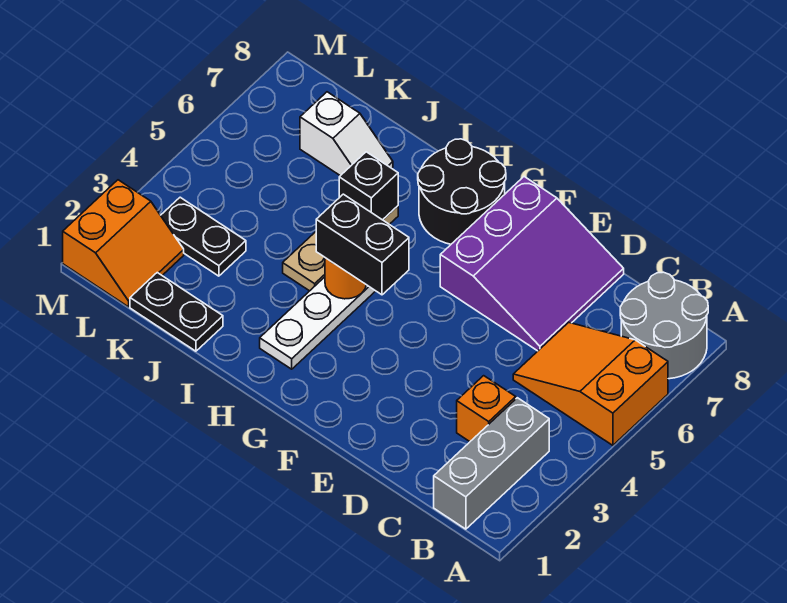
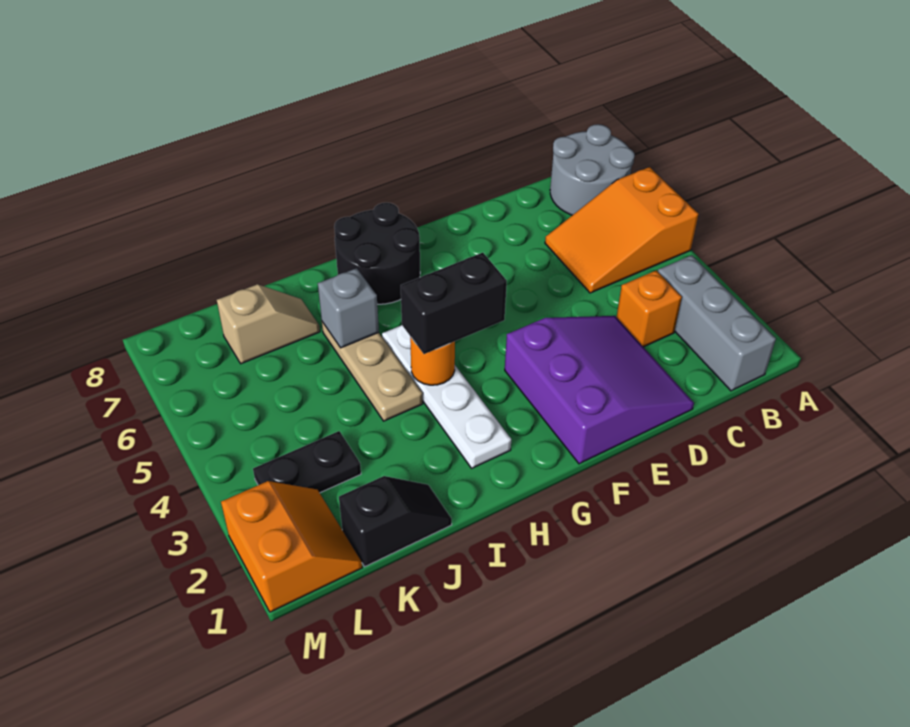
purple 3x3 slope [440,177,624,351] -> purple 3x3 slope moved to [505,316,694,464]
black 1x1 brick [339,152,398,220] -> grey 1x1 brick [318,268,379,348]
black 1x2 plate [130,273,223,351] -> black 1x2 slope [339,476,452,567]
white 1x2 slope [300,92,393,176] -> tan 1x2 slope [217,284,320,364]

